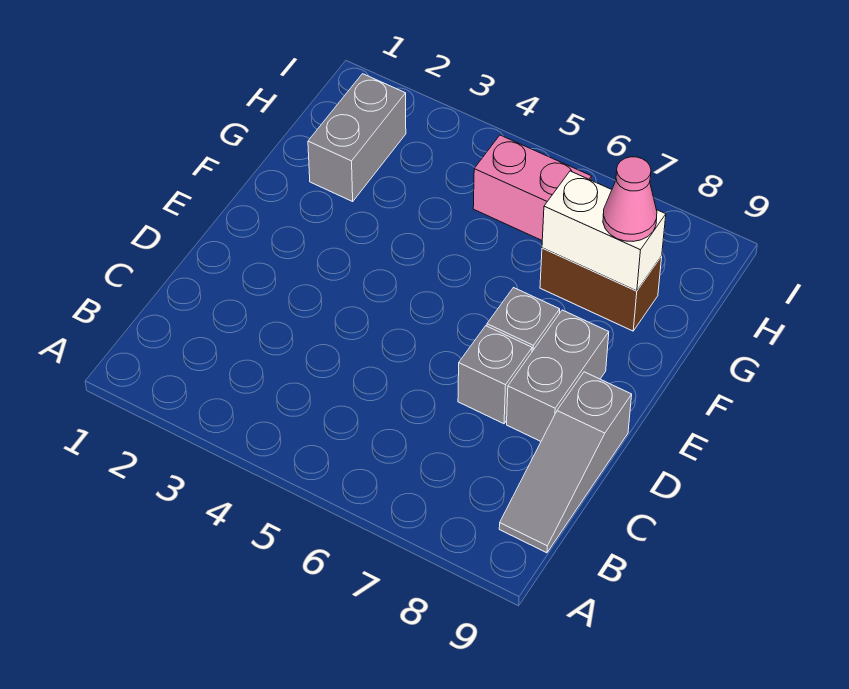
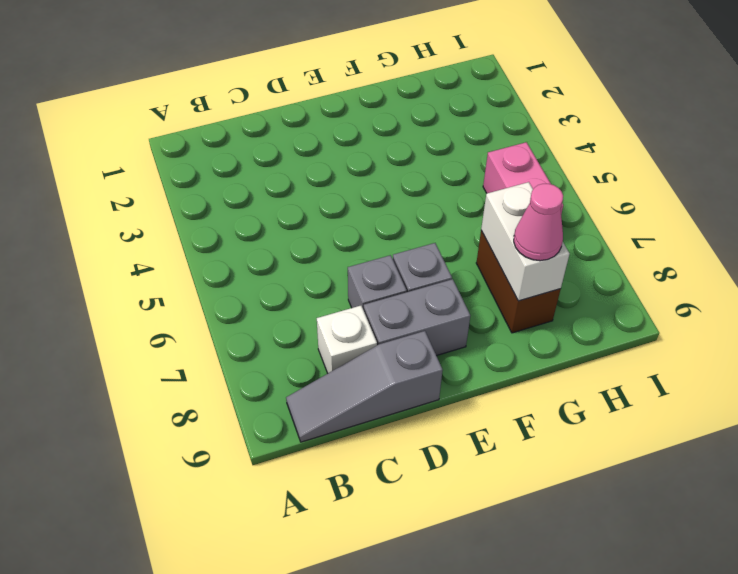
none -> white 1x1 brick [317,306,377,373]
grey 1x2 brick [308,74,406,201] -> none

